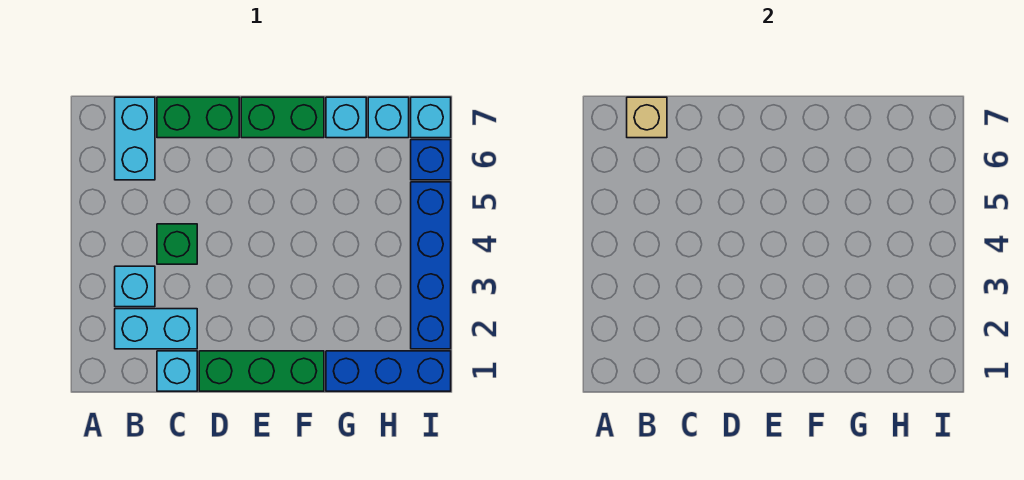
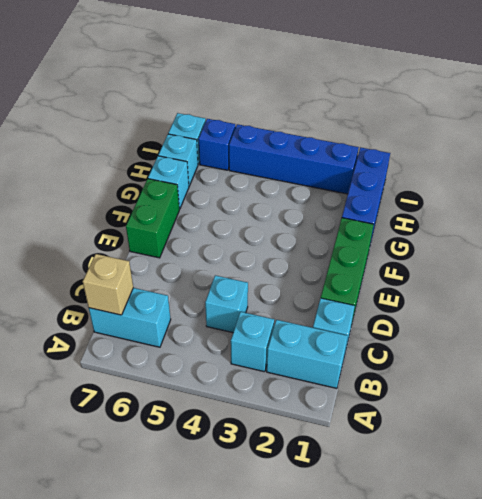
cyan 1x2 brick [115,309,197,349] -> cyan 1x2 brick turned to [267,320,348,388]
green 1x1 brick [157,224,197,264] -> cyan 1x1 brick [205,275,248,333]
green 1x2 brick [157,97,239,138] -> none

